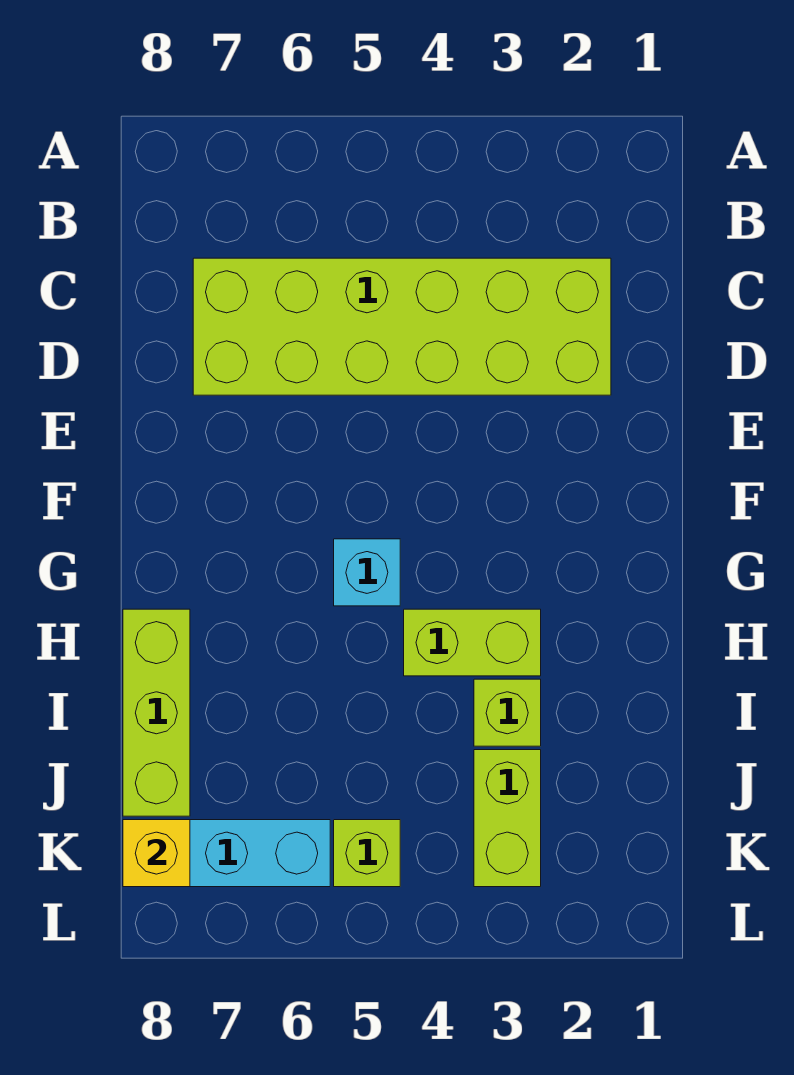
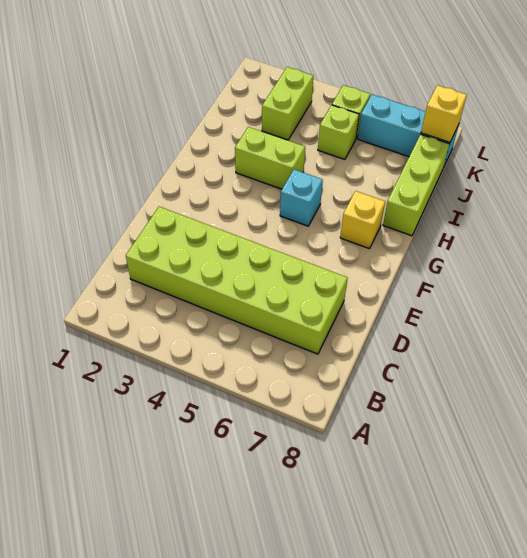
none -> yellow 1x1 brick [340,191,385,249]
lime 1x1 brick [474,679,541,746] -> lime 1x1 brick moved to [318,105,359,159]

